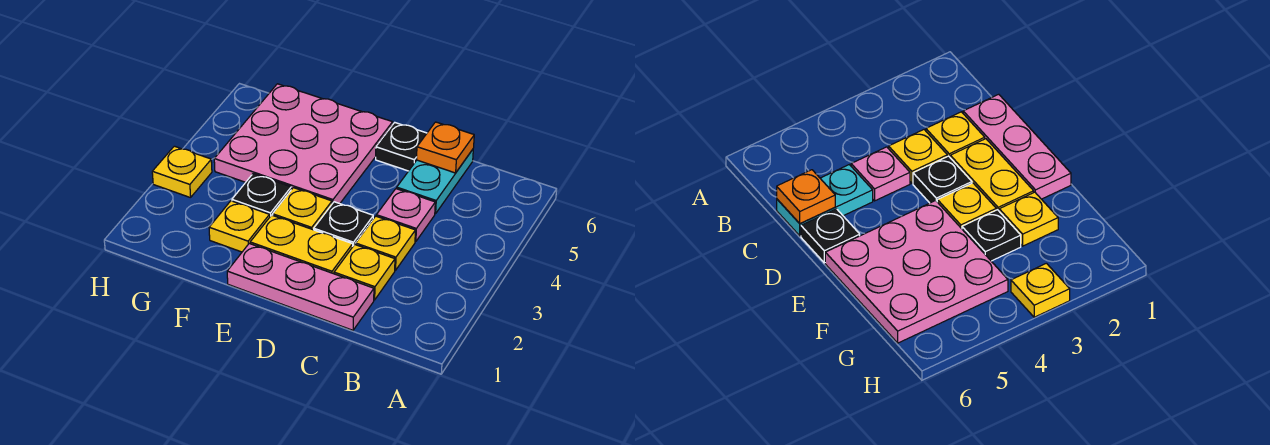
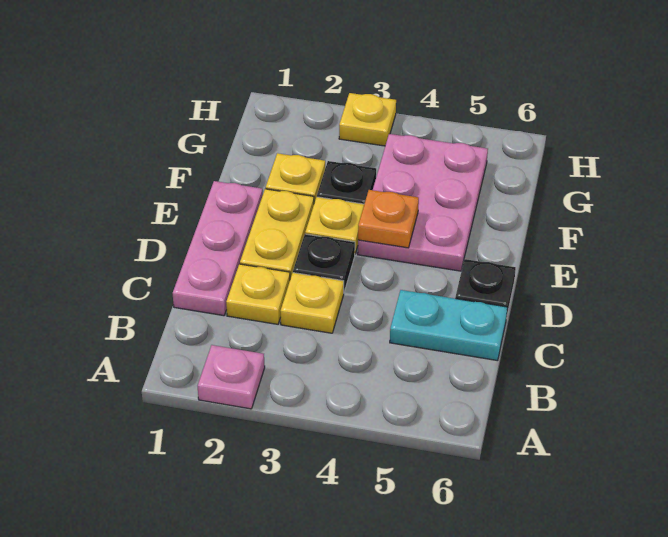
pink 1x1 plate [376,189,435,242] -> pink 1x1 plate moved to [198,345,265,409]
orange 1x1 plate [416,122,474,173] -> orange 1x1 plate moved to [358,190,419,248]
pink 3x3 plate [214,84,393,204] -> pink 2x3 plate [358,134,488,271]

